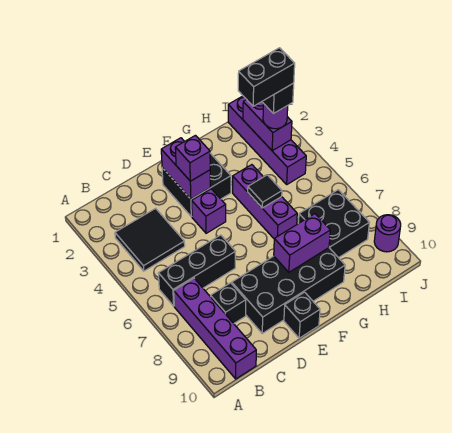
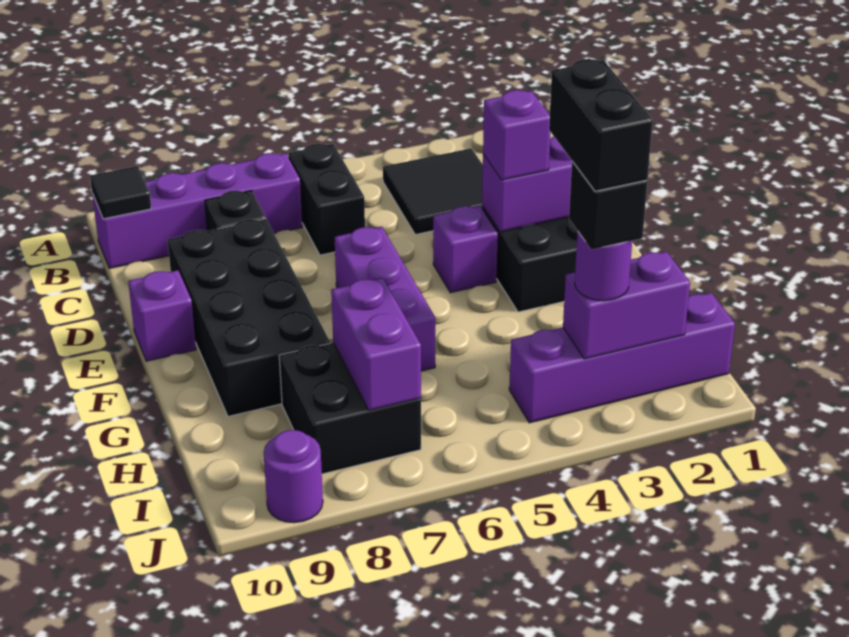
black 1x3 brick [158,235,235,306] -> black 1x2 brick [288,144,365,255]
black 1x1 brick [284,292,320,338] -> purple 1x1 brick [128,270,196,361]
purple 1x2 brick [274,214,330,272] -> purple 1x2 brick moved to [331,278,421,410]
purple 1x3 brick [233,165,297,239] -> purple 1x3 brick turned to [335,227,435,371]
black 1x1 tile [248,175,282,208] -> black 1x1 tile moved to [90,166,151,219]

